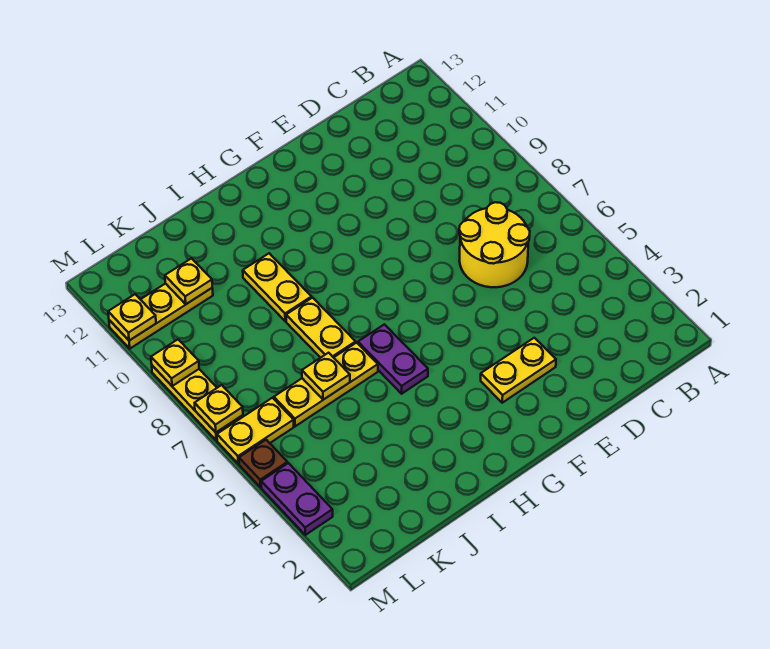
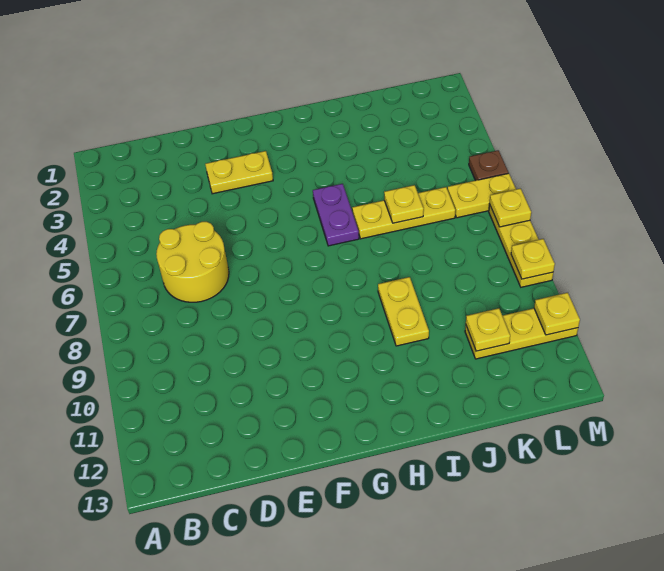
yellow 1x2 plate [286,298,356,358] -> none
purple 1x2 plate [261,463,333,535] -> none

